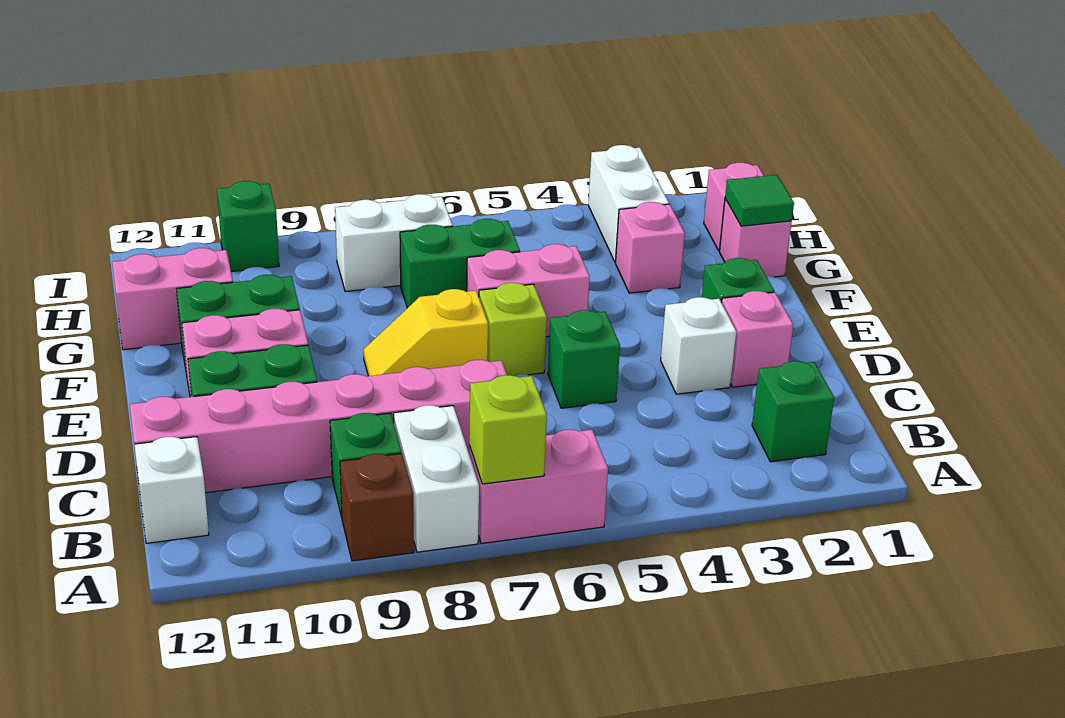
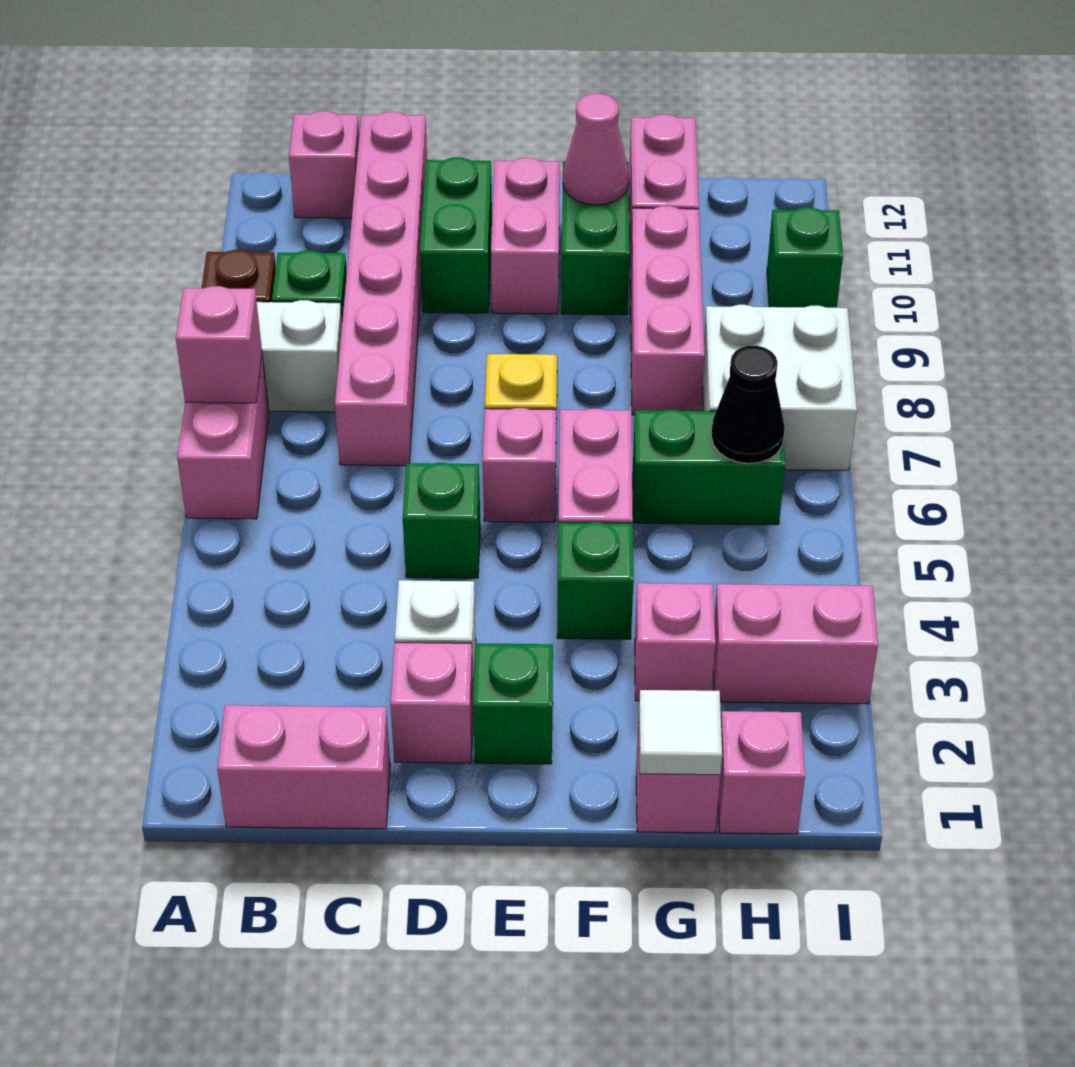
lime 1x1 brick [469,375,547,484] -> pink 1x1 brick [176,286,262,403]
none -> pink 1x2 brick [217,705,390,829]
green 1x1 brick [752,361,834,462] -> green 1x1 brick moved to [557,522,633,639]
white 1x1 brick [134,437,209,543] -> pink 1x1 brick [289,111,359,218]
lime 1x1 brick [479,283,547,376] -> pink 1x1 brick [483,408,556,522]
none -> pink 1x1 cone [563,94,629,205]
green 1x1 tile [725,175,794,226] -> white 1x1 tile [639,690,722,775]
green 1x2 brick [400,219,520,308] -> green 1x2 brick turned to [633,410,785,525]
none -> pink 1x3 brick [630,206,704,415]
white 1x2 brick [588,145,669,262] -> pink 1x2 brick [713,584,878,704]
none -> black 1x1 cone [711,346,785,464]
white 1x2 brick [335,194,453,292] -> white 2x2 brick [703,305,857,470]

